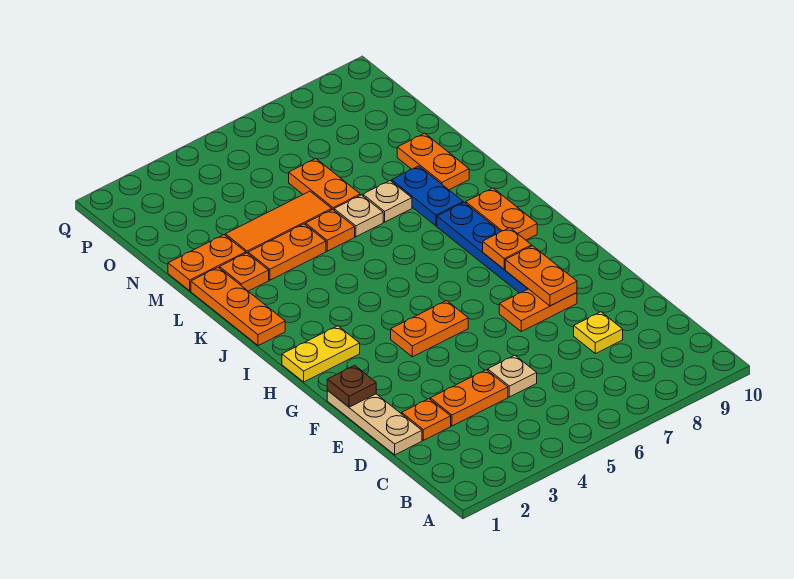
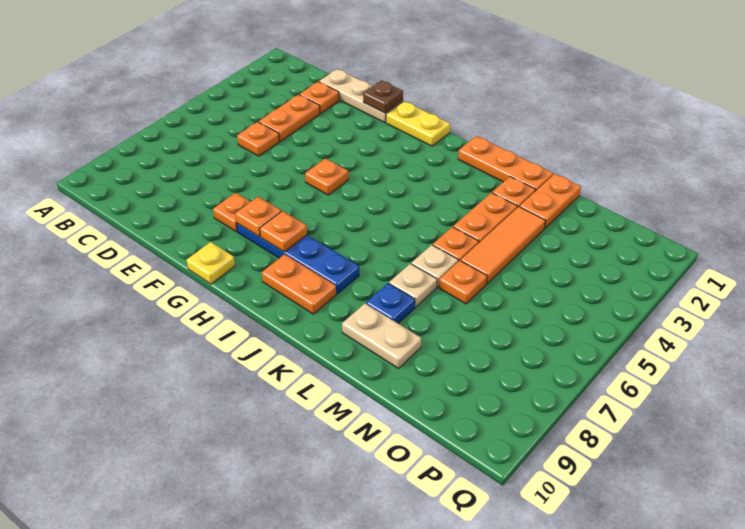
tan 1x1 plate [488,355,537,397] -> orange 1x1 plate [237,122,279,156]
yellow 1x1 plate [574,312,623,354] -> yellow 1x1 plate moved to [187,242,235,284]
orange 1x2 plate [499,289,577,331] -> orange 1x1 plate [213,193,250,232]
orange 1x2 plate [505,246,577,306] -> orange 1x1 plate [235,197,281,237]
orange 1x2 plate [391,301,468,357] -> orange 1x1 plate [305,158,348,195]
yellow 1x2 plate [282,326,360,382] -> yellow 1x2 plate turned to [386,101,450,146]
blue 1x2 plate [392,166,463,226] -> blue 1x1 plate [366,283,415,323]
orange 1x2 plate [397,133,469,190] -> tan 1x2 plate [342,304,421,368]
orange 1x2 plate [289,159,360,210] -> orange 1x1 plate [439,260,487,304]

